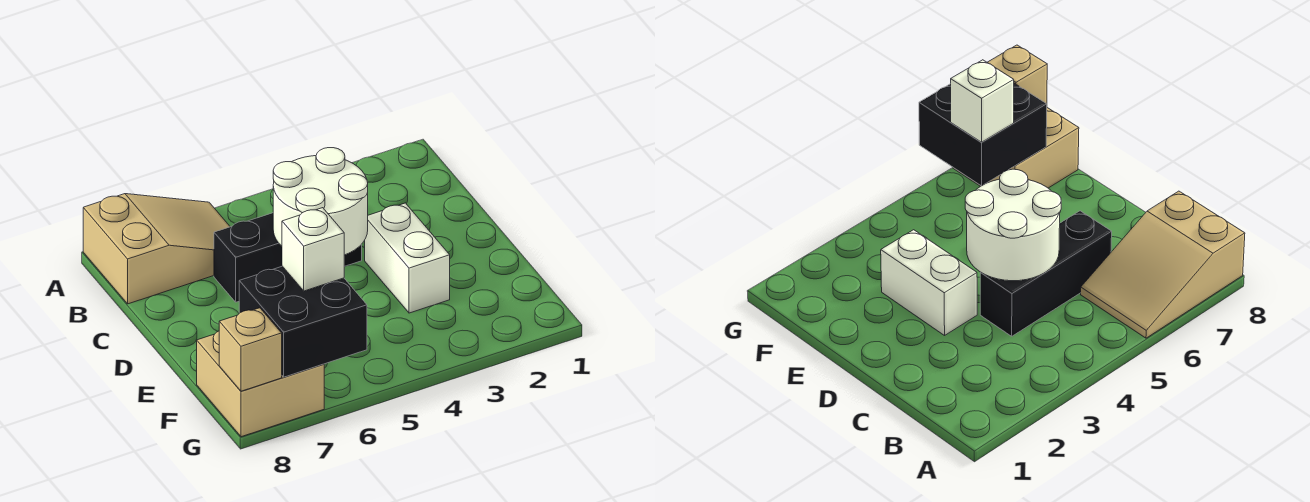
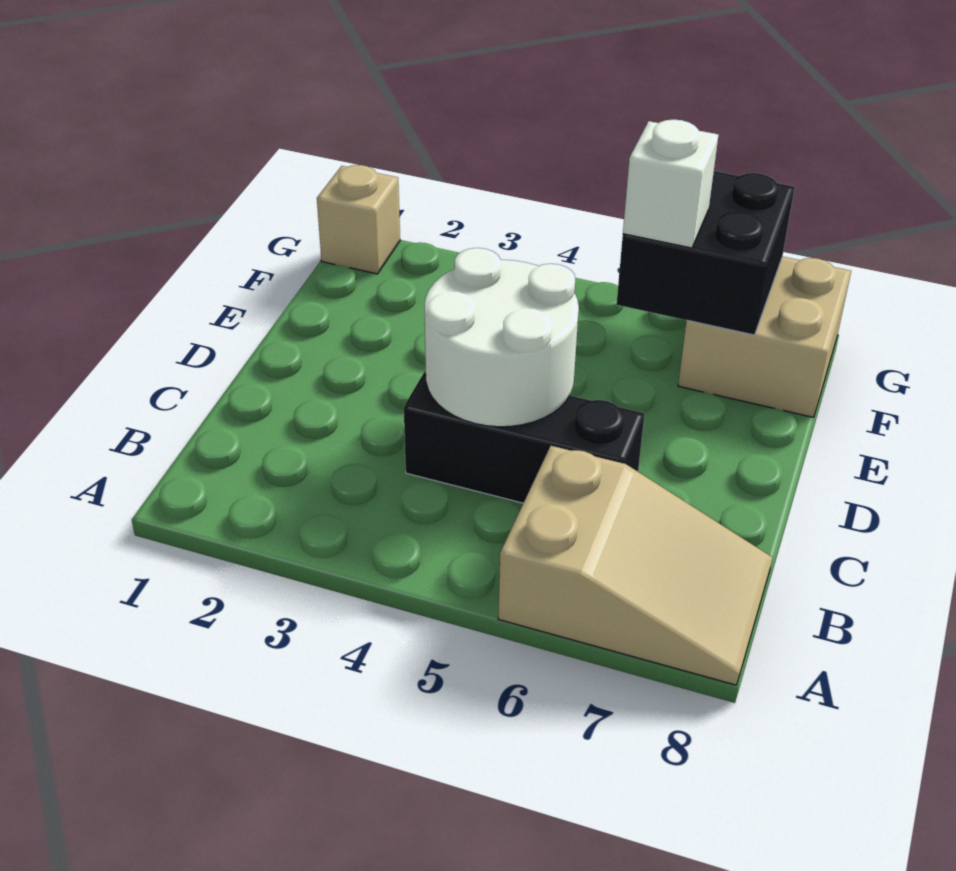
tan 2x3 slope [83,194,230,304] -> tan 2x3 slope turned to [498,446,772,685]
white 1x2 brick [365,203,450,313] -> none
tan 1x1 brick [219,308,282,391] -> tan 1x1 brick moved to [317,165,400,274]

